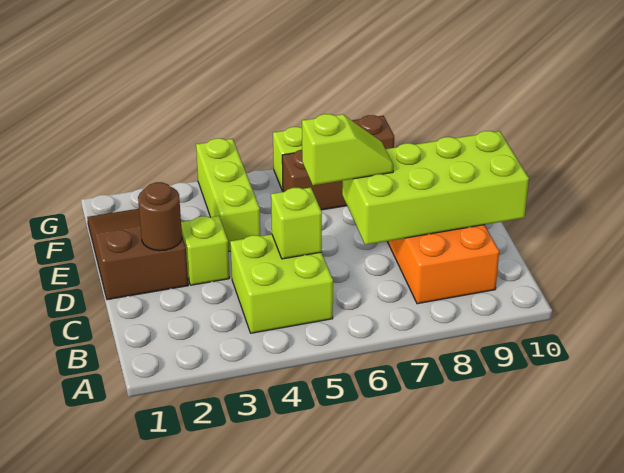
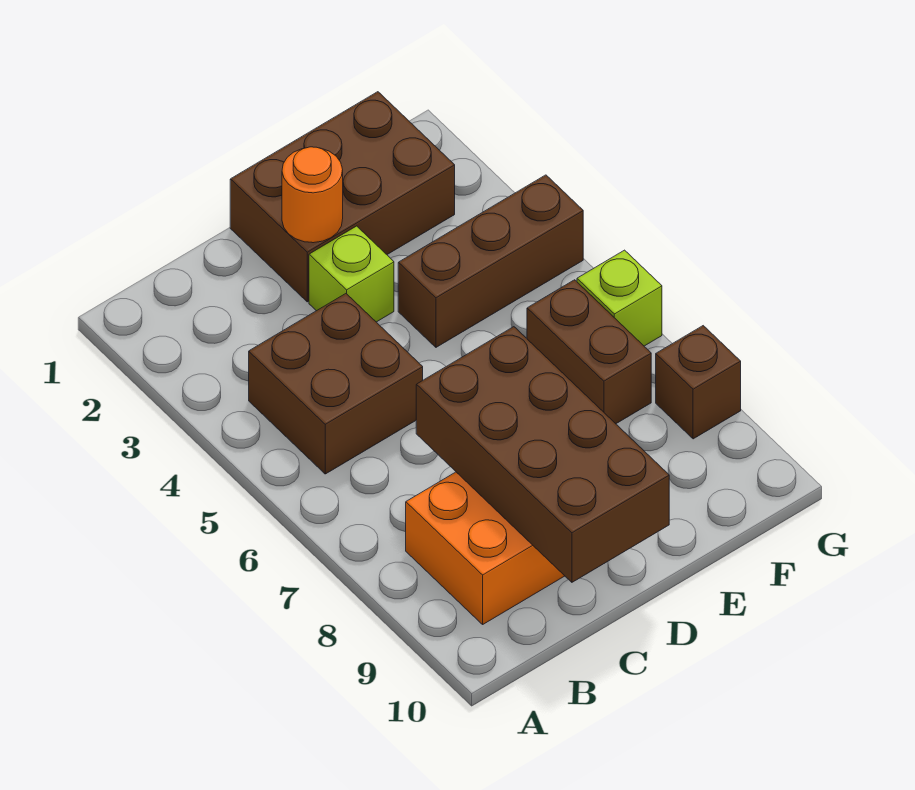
lime 2x2 brick [230,234,333,333] -> brown 2x2 brick [249,294,423,474]
lime 1x1 brick [271,187,322,259] -> none
lime 2x4 brick [342,131,529,245] -> brown 2x4 brick [416,327,669,582]
brown 2x3 slope [87,209,188,300] -> brown 2x3 brick [230,92,455,302]
brown 1x1 round brick [138,182,182,251] -> orange 1x1 round brick [282,147,343,243]
lime 1x2 slope [302,114,393,185] -> none
lime 1x3 brick [196,138,260,252] -> brown 1x3 brick [398,175,583,347]

